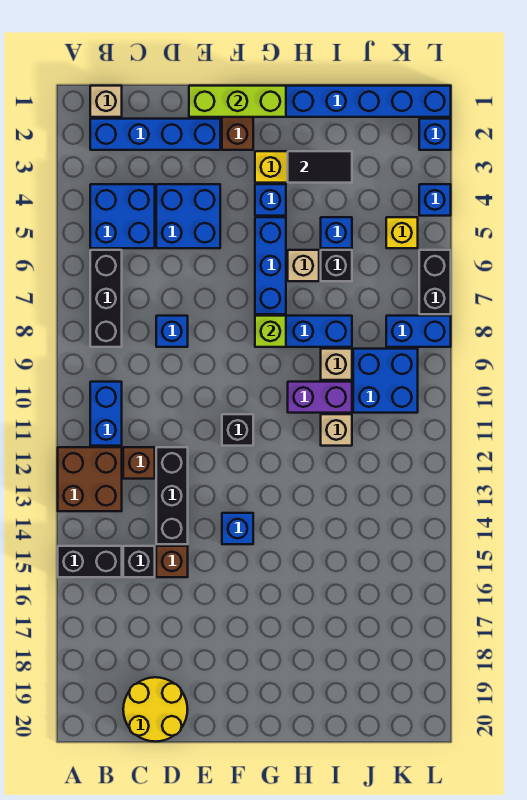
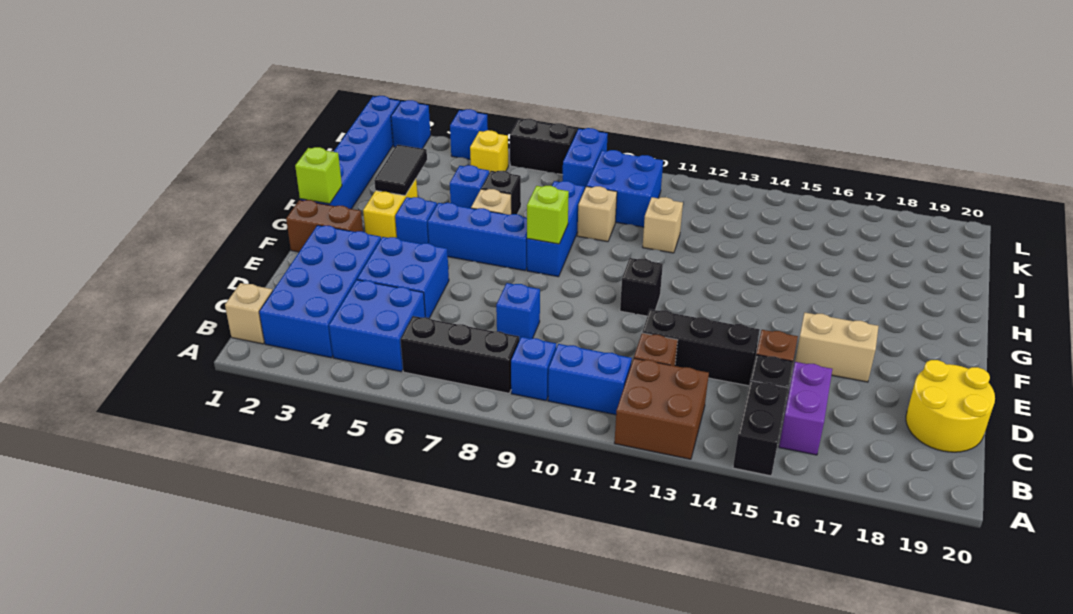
blue 1x4 brick [90,119,220,150] -> blue 2x4 brick [259,225,381,358]
lime 1x3 brick [189,86,286,117] -> lime 1x1 brick [295,147,342,204]
none -> tan 1x2 brick [795,313,879,382]
blue 1x1 brick [222,513,253,544] -> blue 1x1 brick moved to [511,337,556,401]
purple 1x2 brick [288,382,352,413] -> purple 1x2 brick moved to [779,362,832,455]

